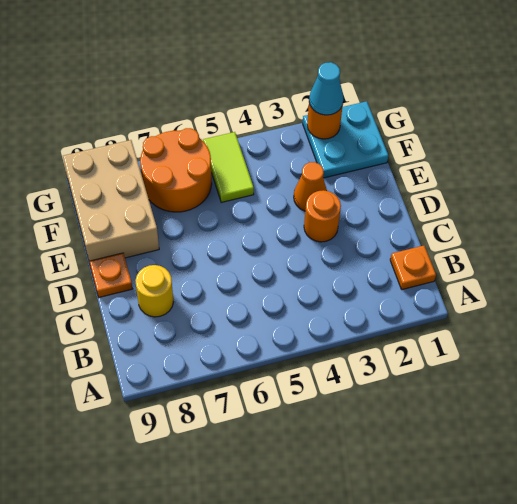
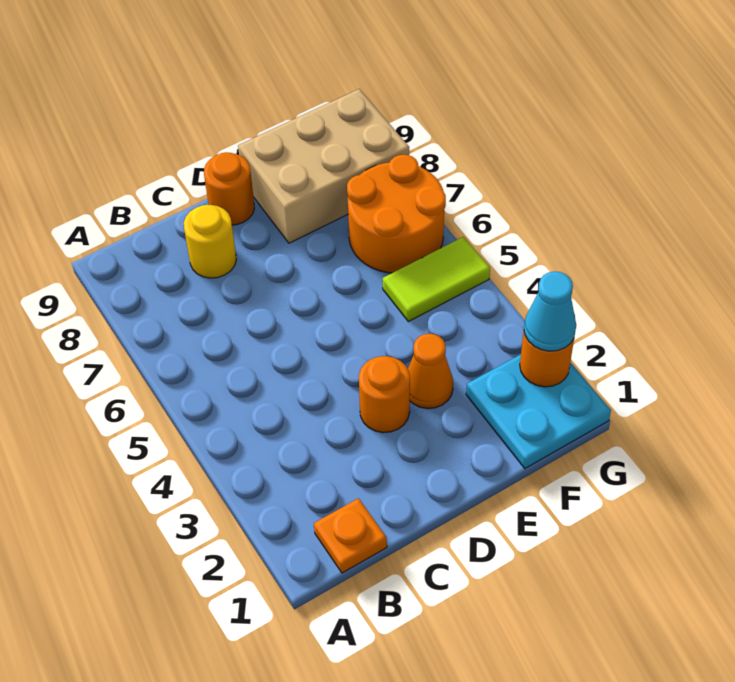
orange 1x1 plate [89,253,132,297] -> orange 1x1 round brick [204,152,254,225]

